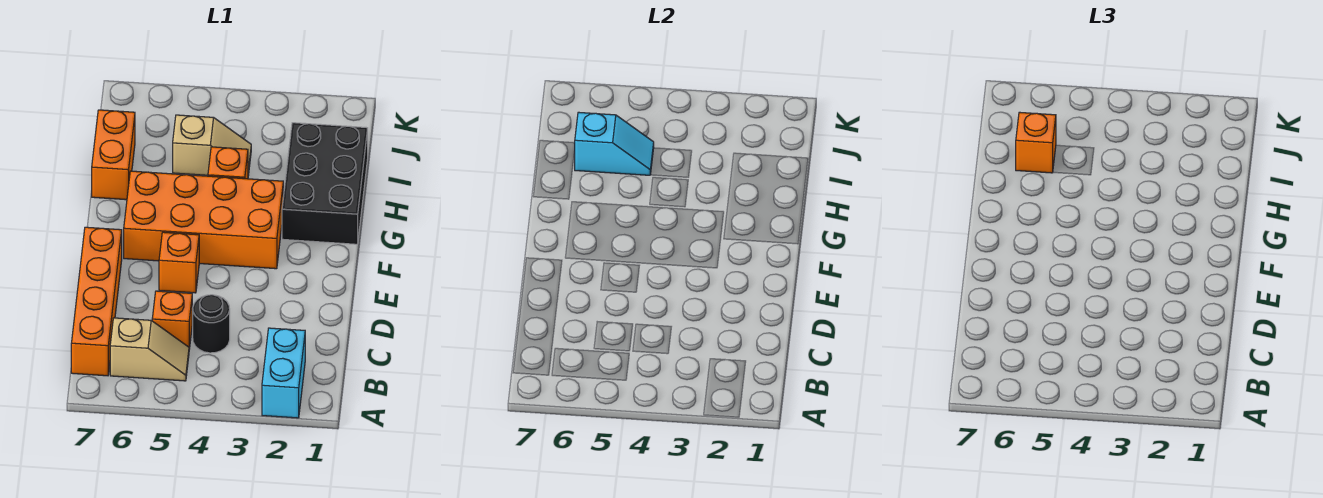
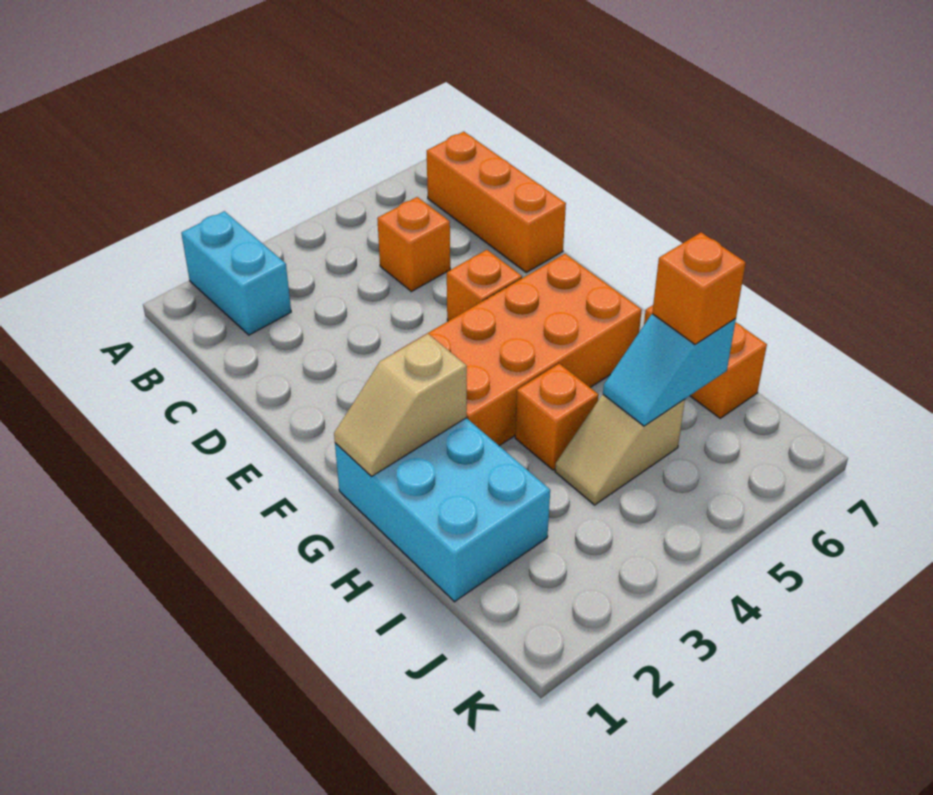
tan 1x2 slope [110,318,189,381] -> tan 1x2 slope moved to [334,334,467,477]
orange 1x4 brick [71,227,122,376] -> orange 1x3 brick [427,132,566,272]
black 1x1 round brick [193,295,230,353] -> none
black 2x3 brick [282,123,368,244] -> cyan 2x3 brick [335,418,550,602]

